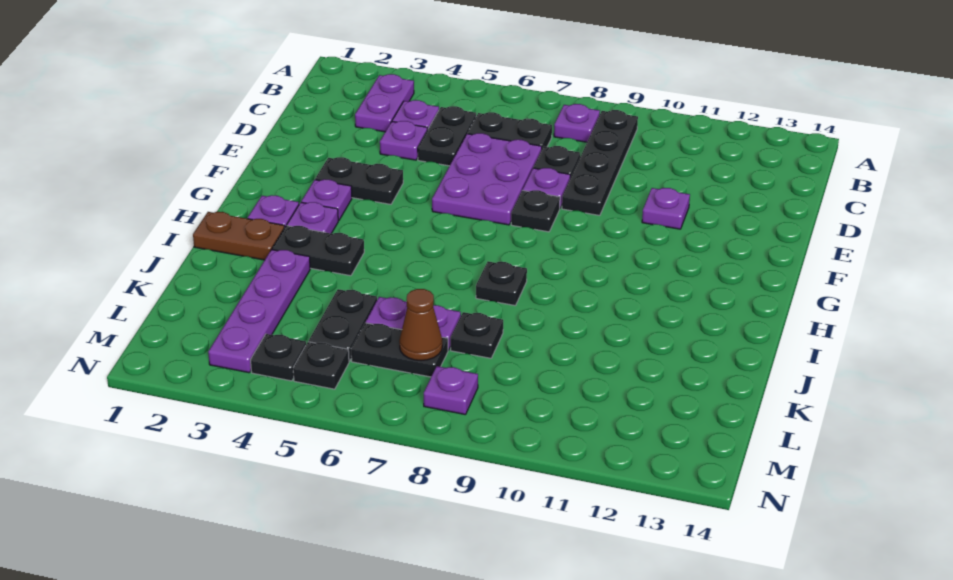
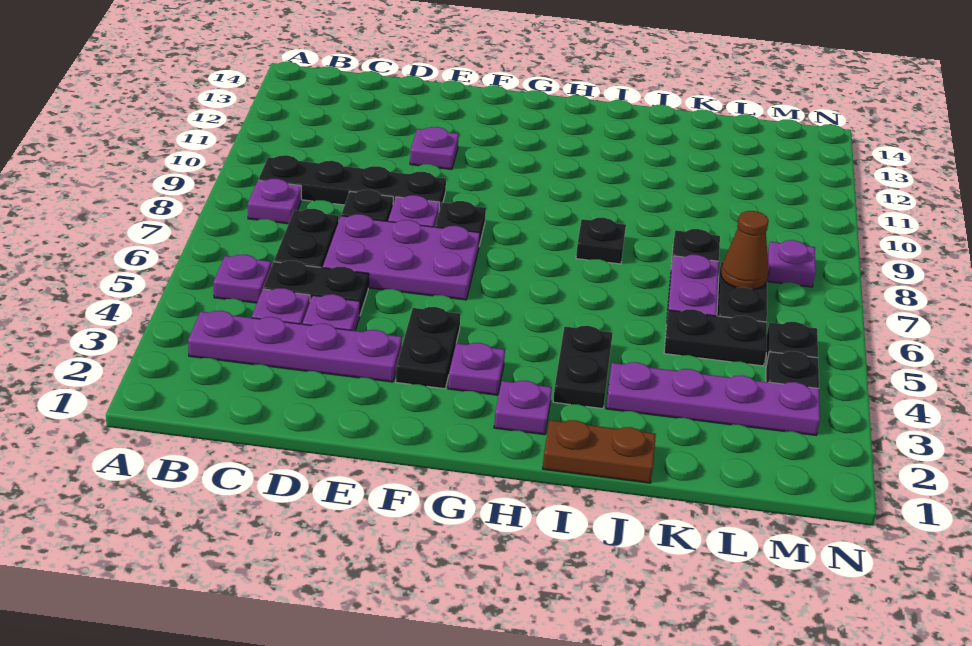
purple 1x2 plate [355,74,414,132] -> purple 1x4 plate [188,311,402,382]
purple 1x1 plate [287,202,338,234] -> purple 1x1 plate moved to [214,255,271,303]
brown 1x2 plate [193,212,284,260] -> brown 1x2 plate turned to [542,420,656,483]

